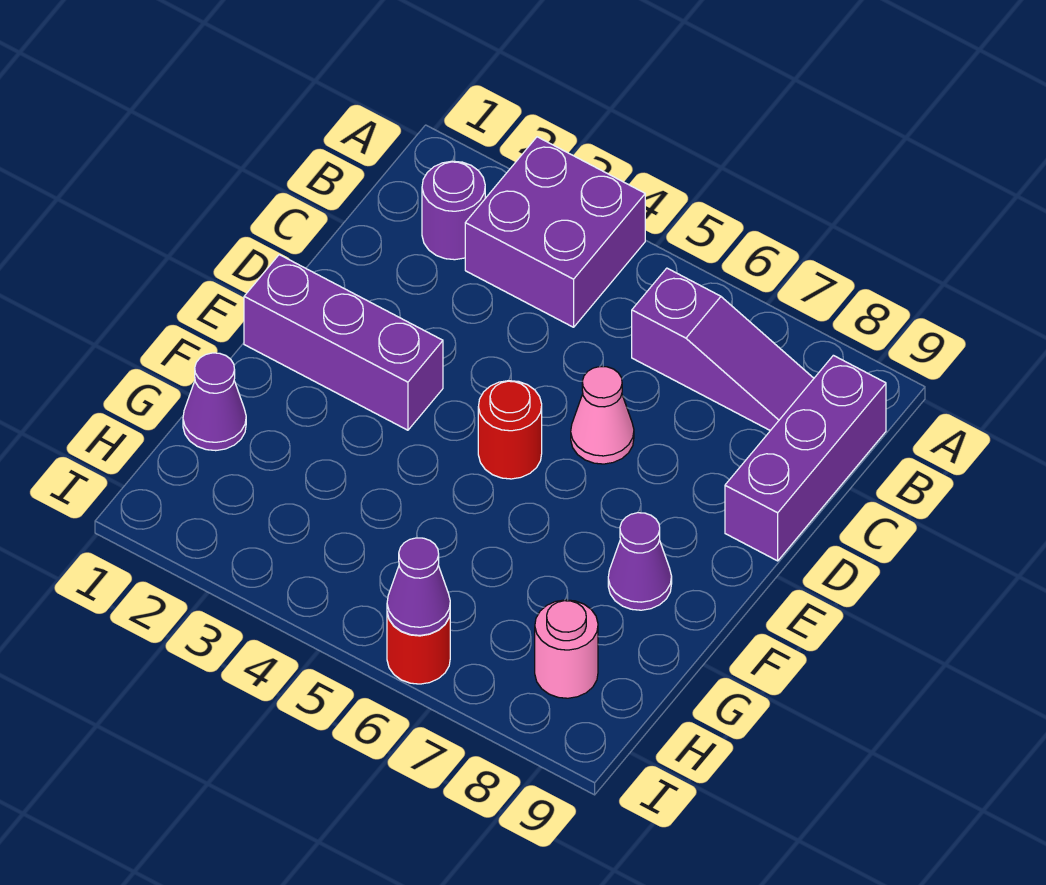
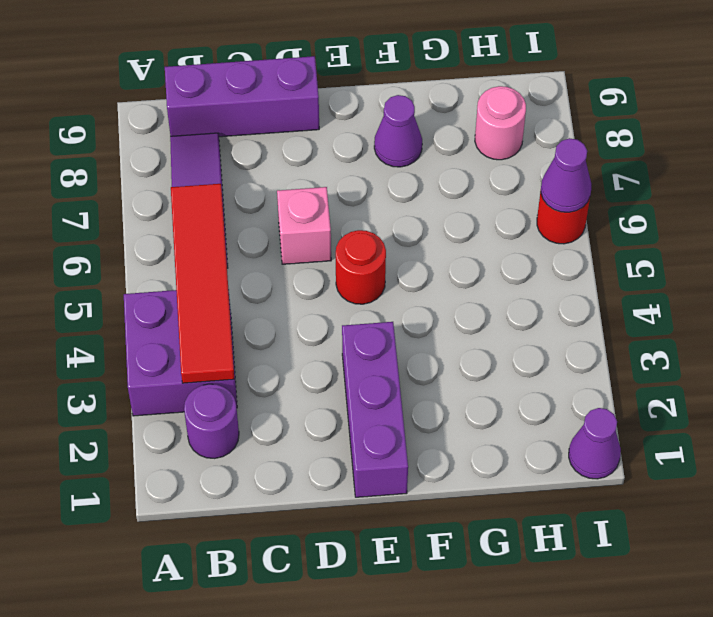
none -> red 1x4 tile [171,184,234,383]
pink 1x1 cone [571,367,634,464] -> pink 1x1 brick [277,187,331,264]
purple 1x1 cone [183,353,246,451] -> purple 1x1 cone moved to [569,408,621,479]

